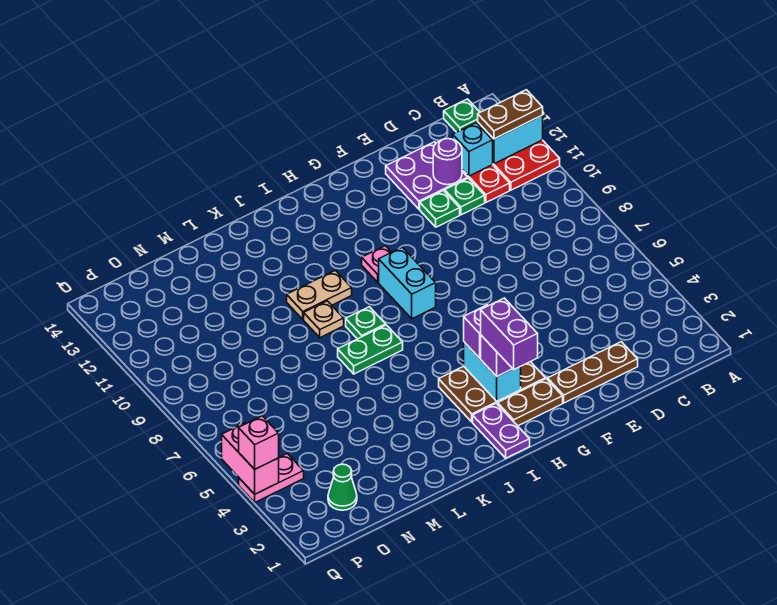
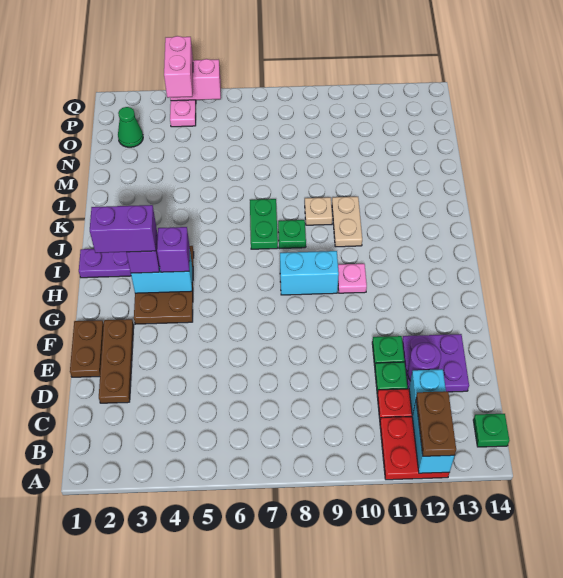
brown 1x2 plate [498,379,563,426] -> brown 1x2 plate moved to [70,320,104,377]
pink 1x1 brick [239,416,279,469] -> pink 1x2 brick [164,36,193,98]

